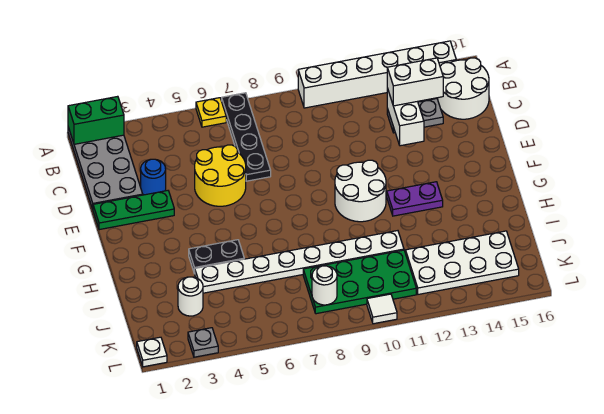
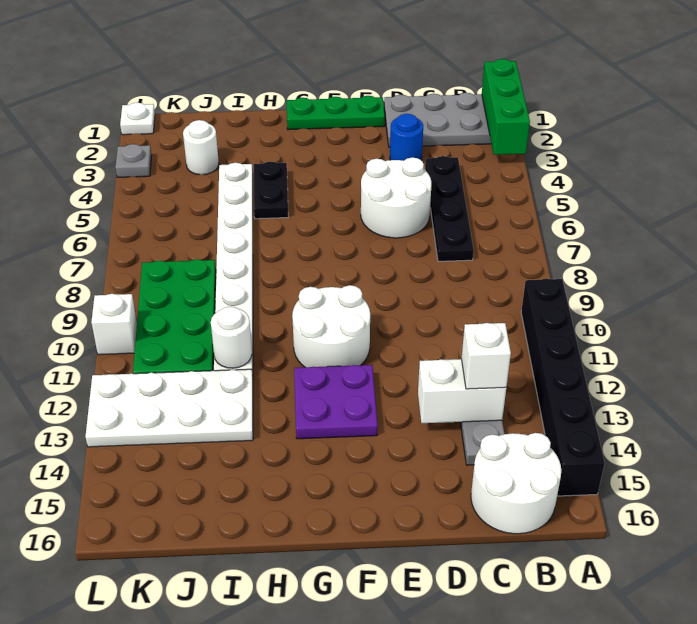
green 1x2 brick [68,96,124,144] -> green 1x3 brick [482,59,530,155]
yellow 1x1 plate [196,98,226,127] -> none
black 1x4 plate [222,93,271,181] -> black 1x4 plate turned to [425,156,474,261]
white 1x6 brick [298,41,456,108] -> black 1x6 brick [521,279,605,496]
white 1x2 brick [387,58,443,106] -> white 1x1 brick [462,323,511,389]
yellow 2x2 round brick [195,145,246,206] -> white 2x2 round brick [361,158,431,238]
green 1x3 plate [93,191,174,230] -> green 1x3 plate turned to [286,96,385,130]
purple 1x2 plate [387,182,443,216] -> purple 2x2 plate [294,365,378,439]
white 2x4 plate [406,231,519,294] -> white 2x4 plate turned to [85,369,253,447]
white 1x1 round brick [312,266,337,305] -> white 1x1 round brick moved to [211,307,252,368]
white 1x1 tile [367,294,397,324] -> white 1x1 brick [91,294,137,355]

